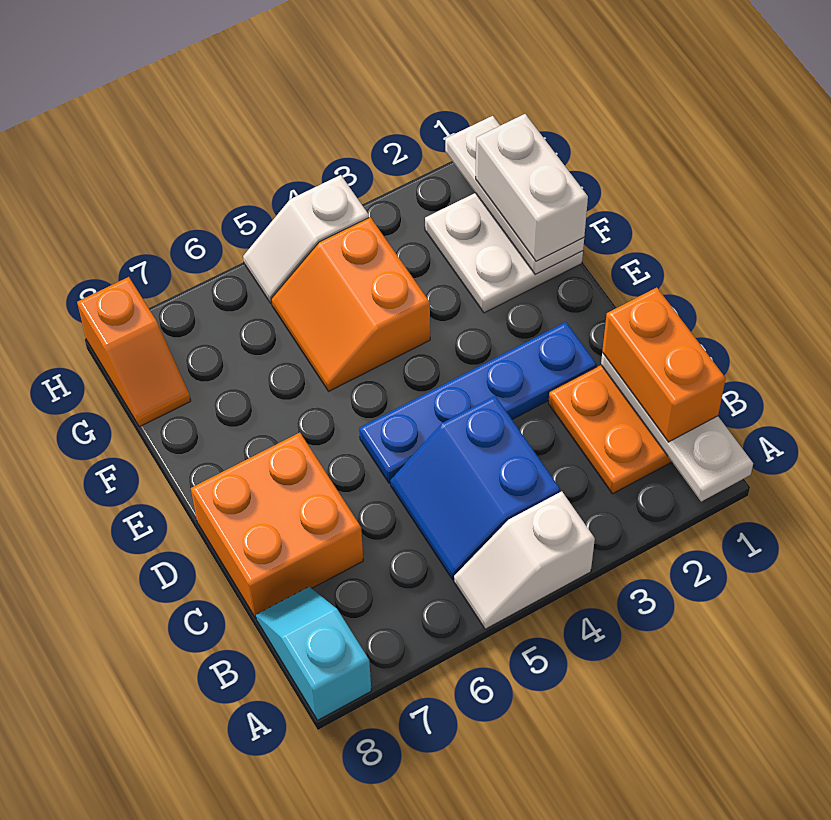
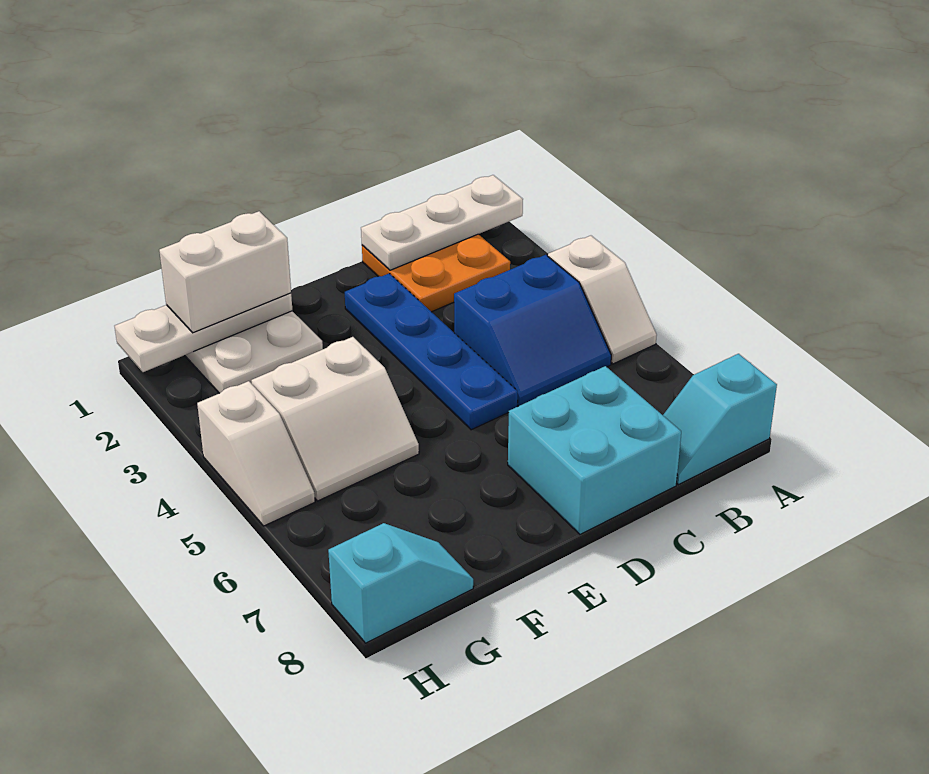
orange 1x2 brick [602,288,726,442] -> none
orange 2x2 brick [191,433,363,618] -> cyan 2x2 brick [508,366,681,534]
orange 2x2 slope [271,217,430,391] -> white 2x2 slope [251,337,419,501]
orange 1x2 slope [77,277,191,427] -> cyan 1x2 slope [328,523,473,643]

